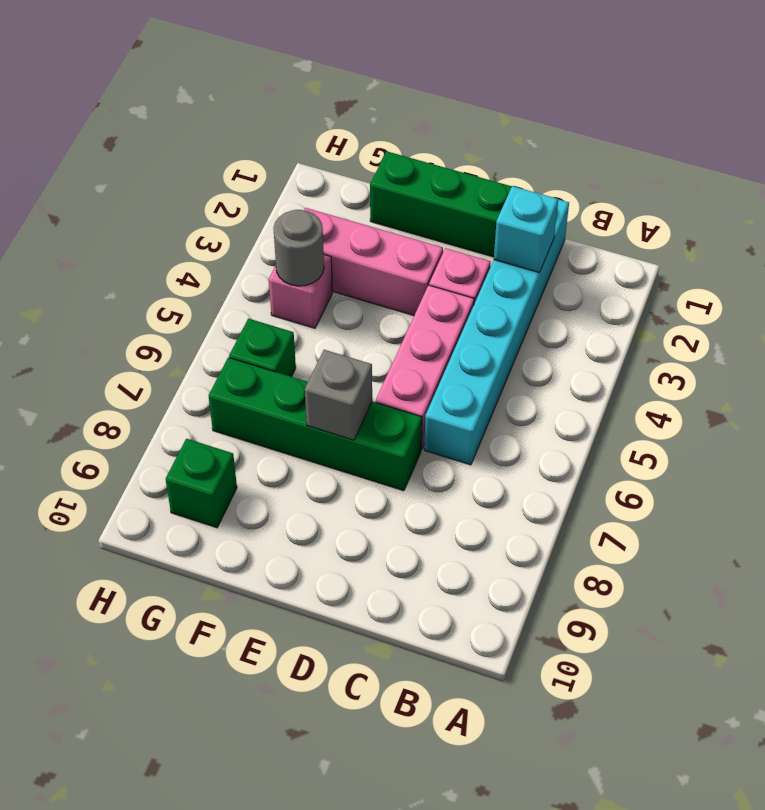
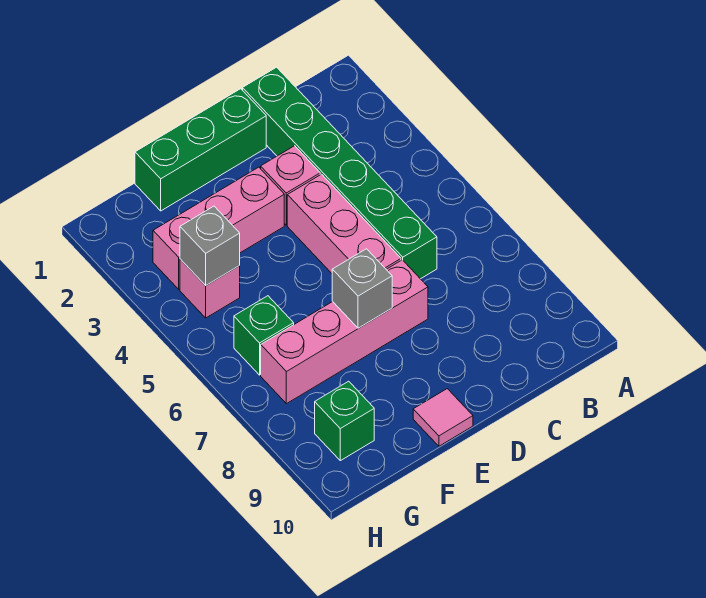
cyan 1x6 brick [424,199,569,465] -> green 1x6 brick [243,67,437,279]
cyan 1x1 brick [494,186,558,273] -> none
green 1x4 brick [209,357,422,491] -> pink 1x4 brick [261,260,428,404]
none -> pink 1x1 tile [413,389,473,446]
grey 1x1 round brick [273,210,324,286] -> grey 1x1 brick [180,206,240,286]

